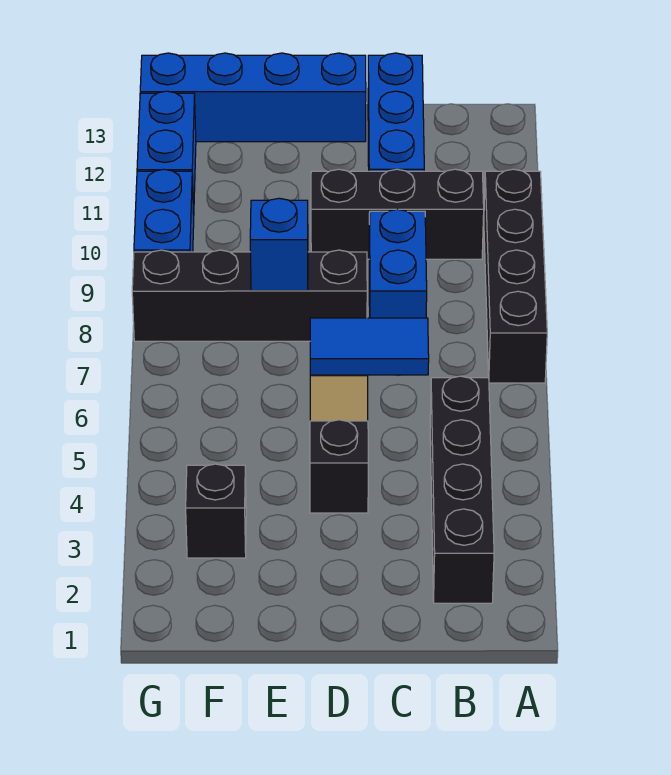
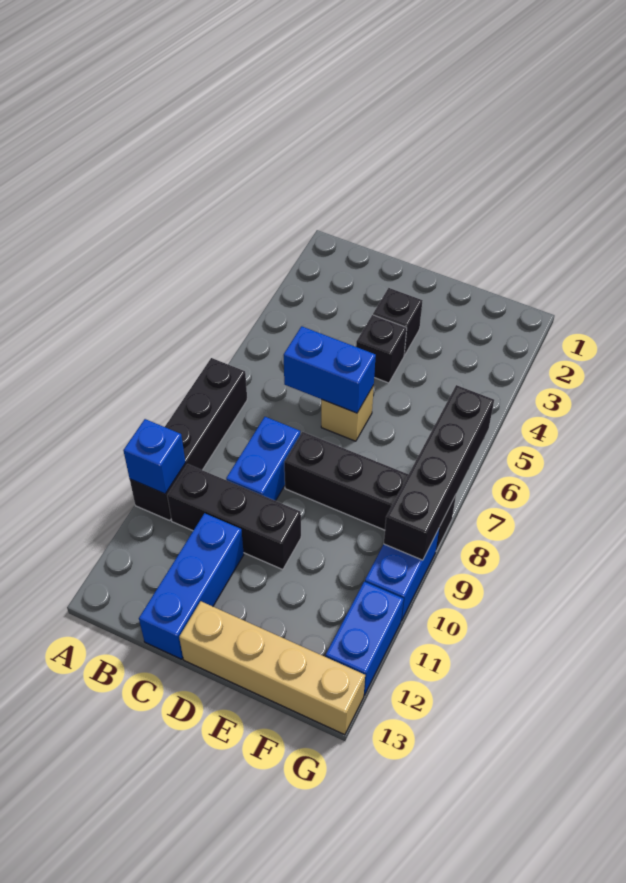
black 1x4 brick [430,376,494,603] -> black 1x4 brick moved to [384,385,494,560]
blue 1x2 tile [310,318,429,375] -> blue 1x2 brick [284,326,376,413]
blue 1x4 brick [140,53,366,142] -> tan 1x4 brick [179,601,365,735]
blue 1x1 brick [250,198,308,291] -> blue 1x1 brick moved to [123,419,185,494]
black 1x1 brick [186,464,246,558] -> black 1x1 brick moved to [373,288,423,355]

